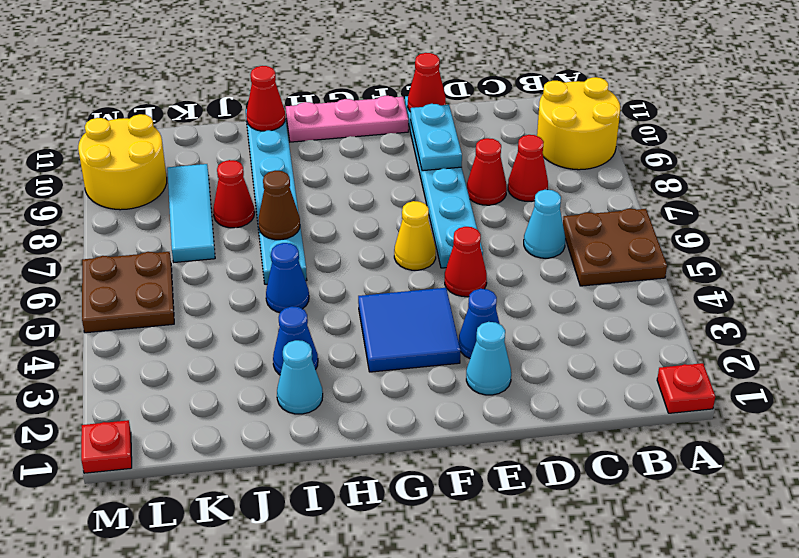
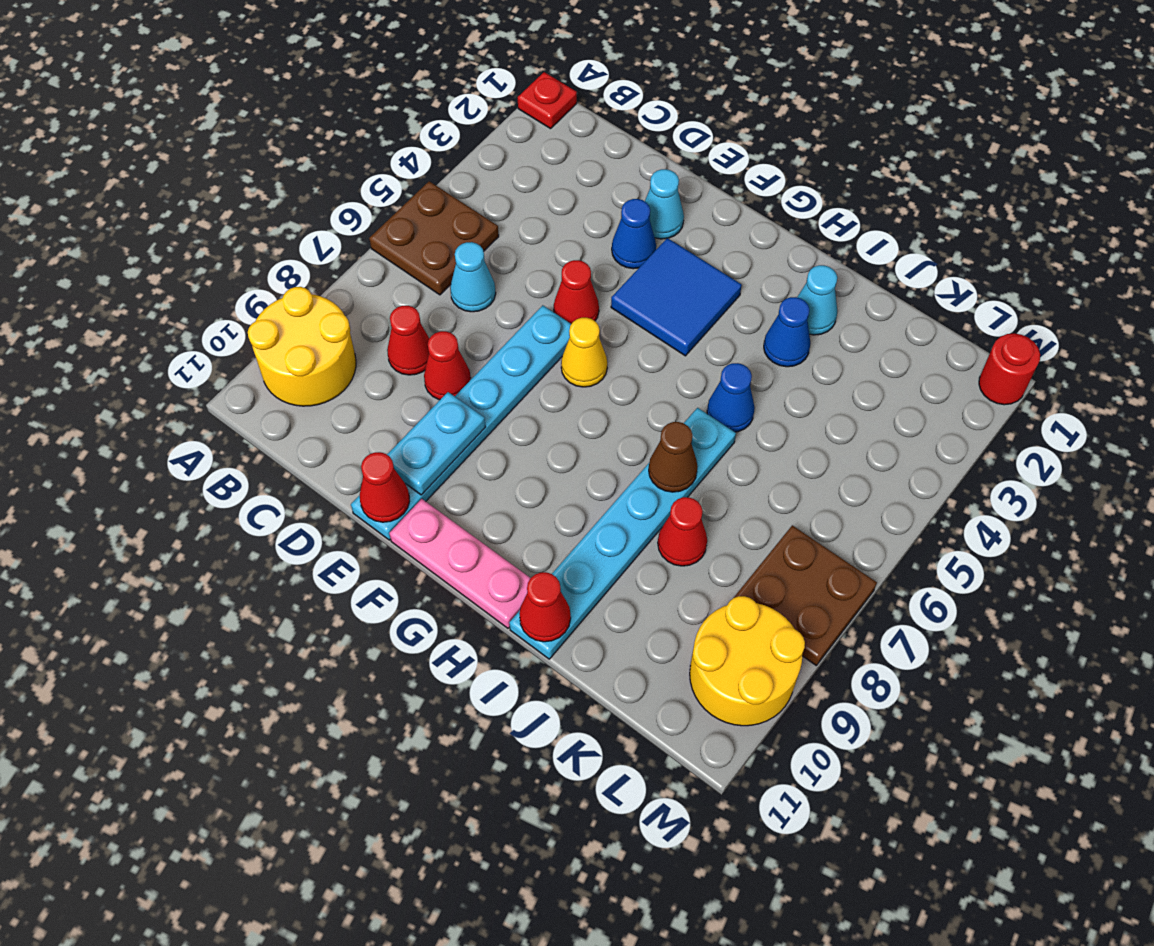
cyan 1x3 tile [167,164,215,262] -> none
brown 2x2 plate [82,252,174,333] -> brown 2x2 plate moved to [734,525,877,665]
red 1x1 plate [81,420,132,473] -> red 1x1 round brick [979,334,1040,405]

